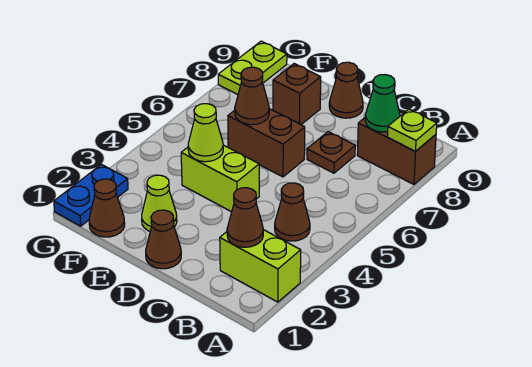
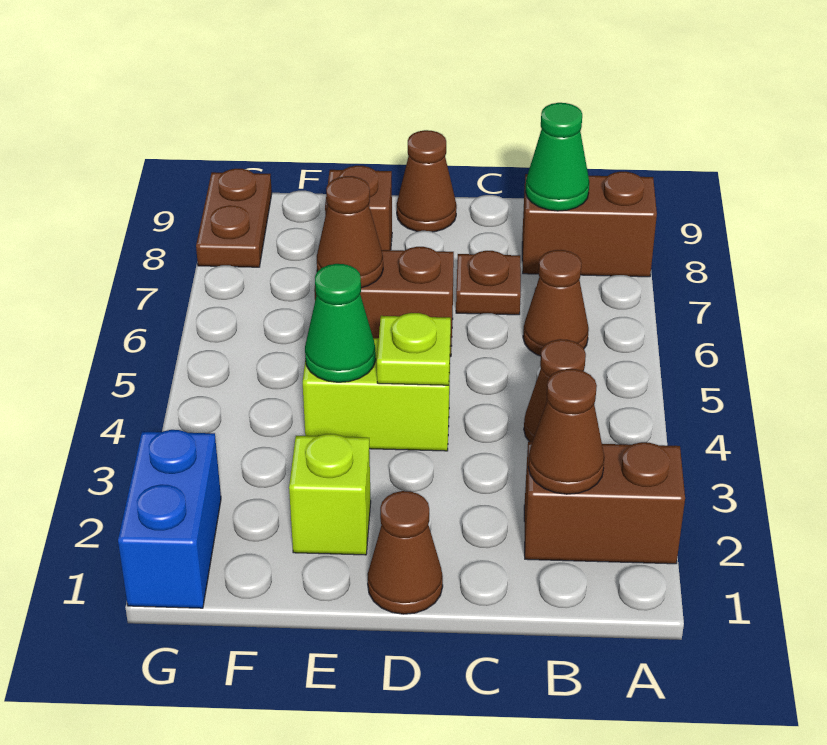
lime 1x2 brick [220,230,301,302] -> brown 1x2 brick [524,442,685,564]
lime 1x1 plate [388,109,437,151] -> lime 1x1 plate moved to [377,313,451,385]
lime 1x1 cone [142,175,177,231] -> lime 1x1 brick [289,434,371,555]
lime 1x1 cone [188,104,223,162] -> green 1x1 cone [305,264,376,382]
brown 1x1 cone [89,179,125,237] -> brown 1x1 cone moved to [523,250,589,356]
blue 1x2 plate [54,164,128,226] -> blue 1x2 brick [118,430,221,608]
lime 1x2 plate [218,41,287,95] -> brown 1x2 plate [196,169,272,267]

